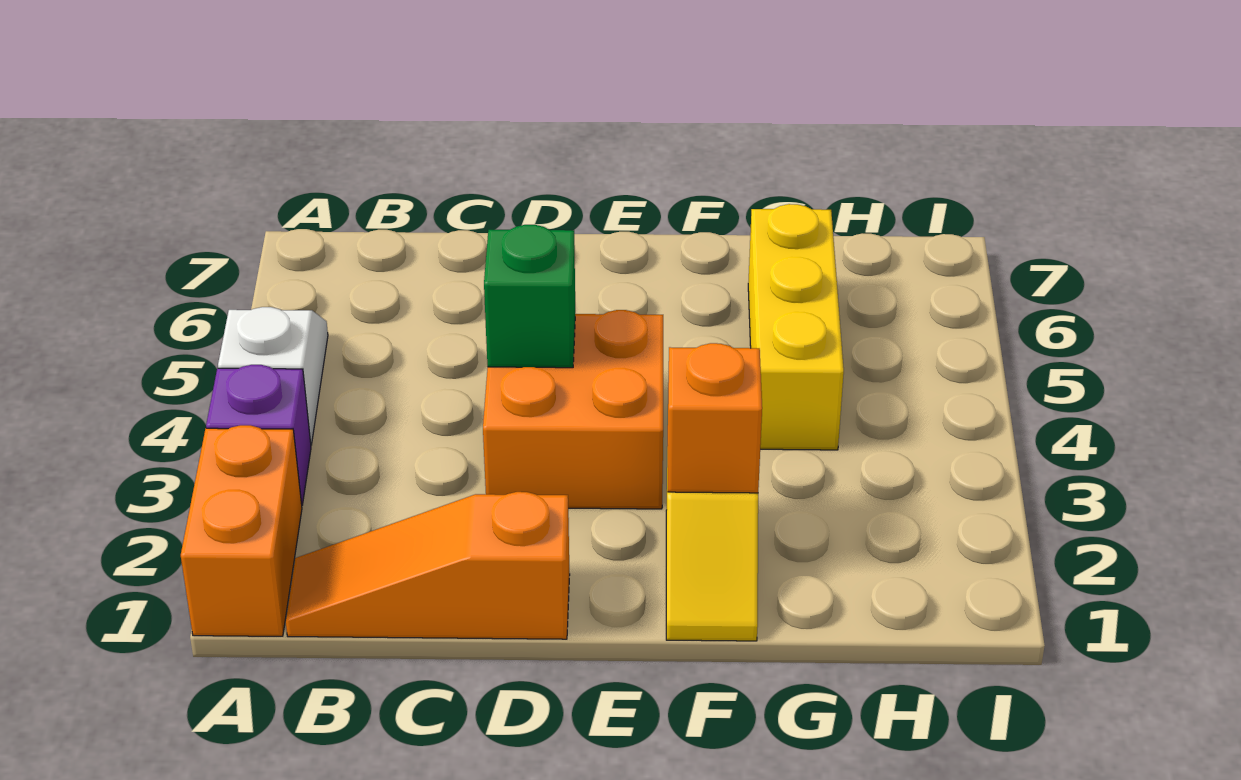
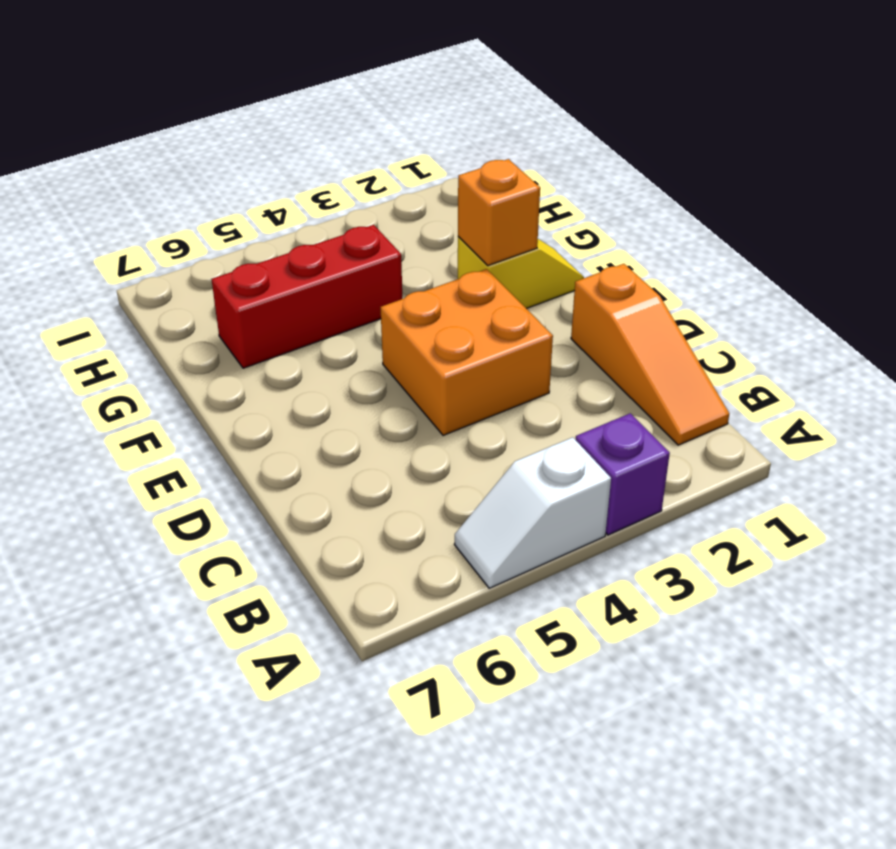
orange 1x2 brick [181,425,302,636] -> none
green 1x1 brick [484,225,575,368] -> none
yellow 1x3 brick [748,204,844,450] -> red 1x3 brick [212,225,402,368]

